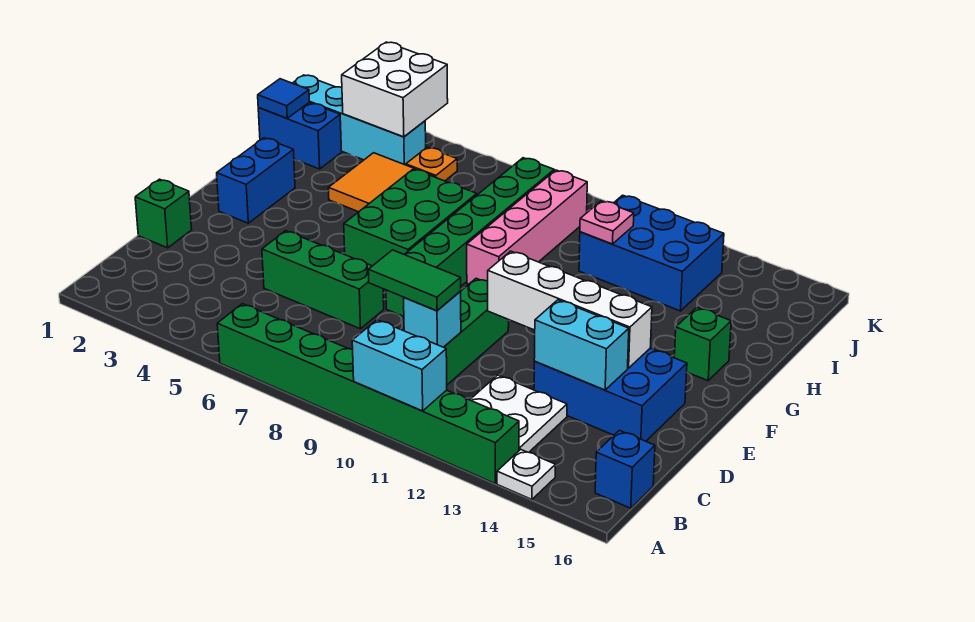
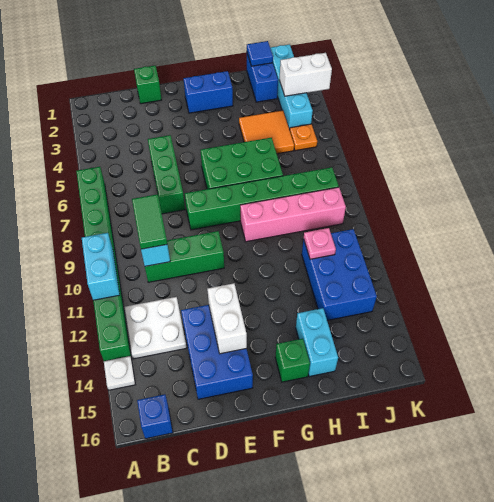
cyan 1x2 brick [534,300,629,390] -> cyan 1x2 brick moved to [296,308,338,377]
white 1x4 brick [488,251,652,368] -> white 1x2 brick [207,283,247,354]
white 2x2 brick [342,42,448,137] -> white 1x2 brick [280,53,332,96]

